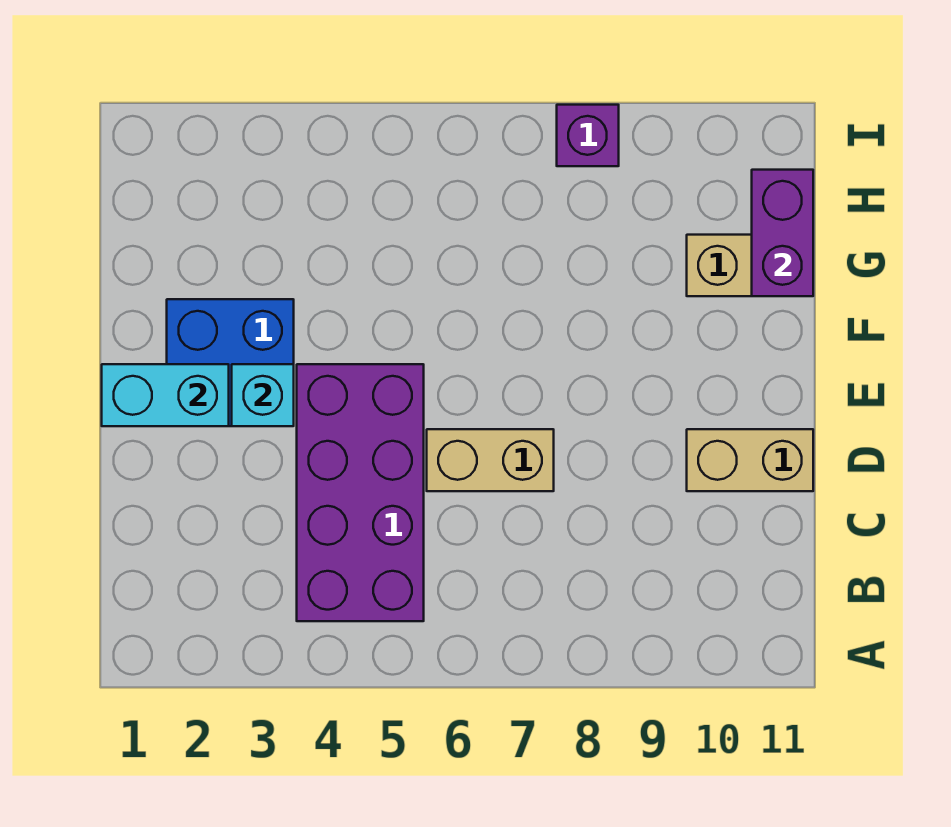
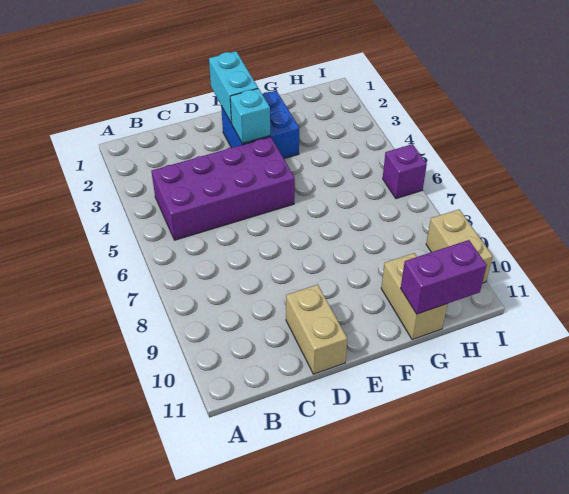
tan 1x2 brick [427,429,554,491] -> tan 1x2 brick moved to [426,209,493,283]
purple 1x1 brick [557,105,619,166] -> purple 1x1 brick moved to [383,144,427,199]

